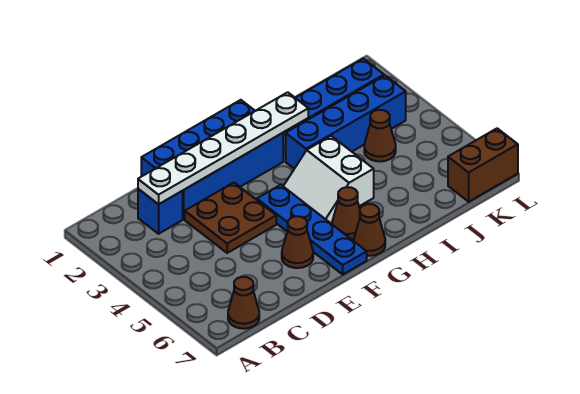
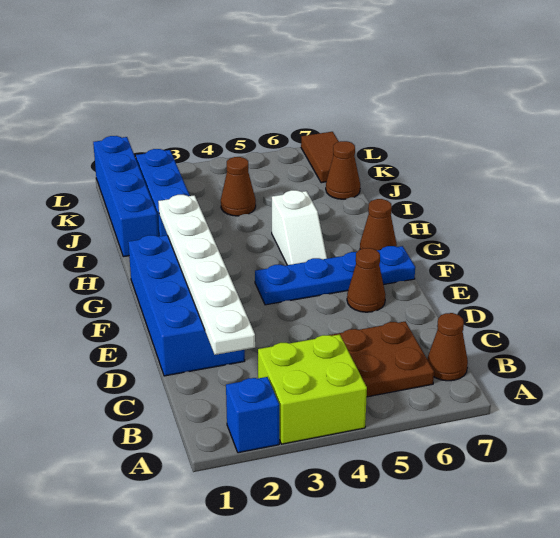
none -> lime 2x2 brick [258,334,367,444]
blue 1x1 brick [138,189,183,234] -> blue 1x1 brick moved to [226,377,279,453]
brown 2x2 plate [185,183,276,253] -> brown 2x2 plate moved to [330,322,434,397]
white 2x2 slope [283,136,374,223] -> white 1x2 slope [272,190,327,265]
brown 1x1 cone [332,187,360,239] -> brown 1x1 cone moved to [326,141,360,199]
blue 1x4 brick [286,76,406,169] -> blue 1x4 brick moved to [93,136,158,257]
brown 1x2 brick [448,128,518,202] -> brown 1x2 tile [301,132,339,183]

